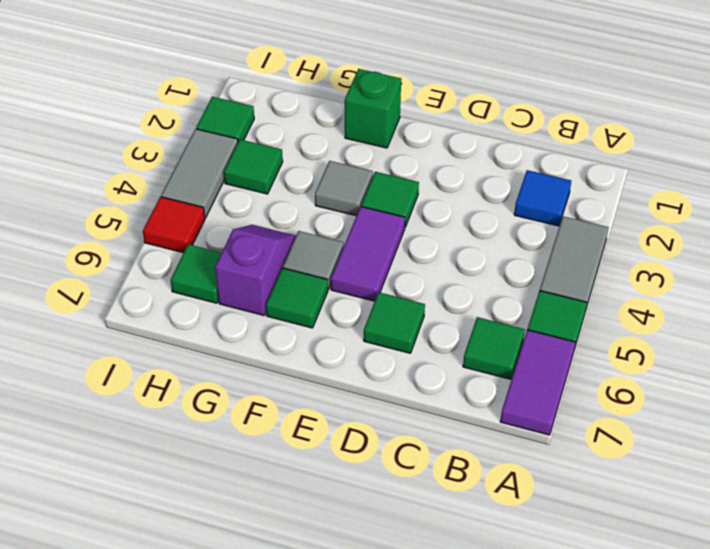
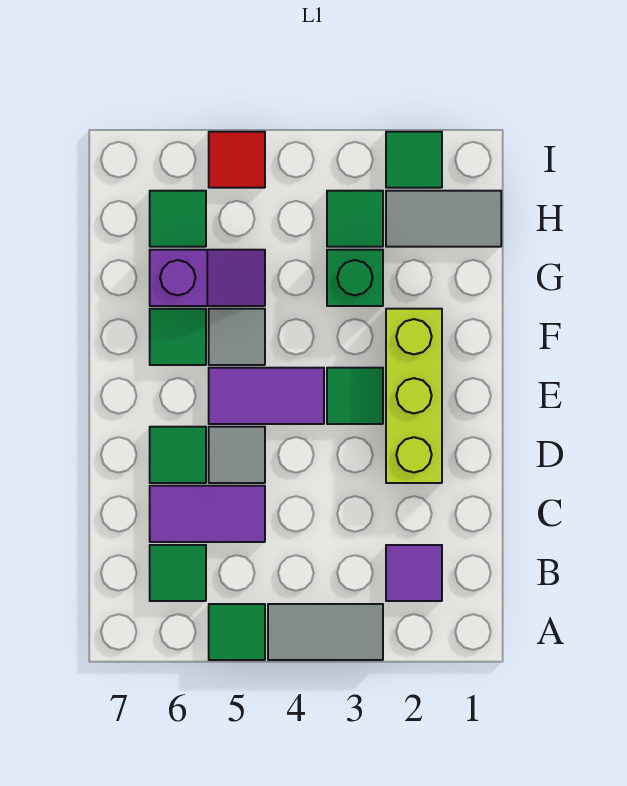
purple 1x2 tile [500,330,575,435] -> purple 1x2 tile moved to [150,486,265,542]
blue 1x1 tile [514,170,571,226] -> purple 1x1 tile [386,545,442,601]
none -> lime 1x3 brick [386,309,442,483]
green 1x1 brick [345,69,401,148] -> green 1x1 brick moved to [327,250,383,306]
grey 1x1 tile [315,161,373,216] -> grey 1x1 tile moved to [209,427,265,483]
grey 1x2 tile [161,129,238,218] -> grey 1x2 tile moved to [386,191,501,247]

